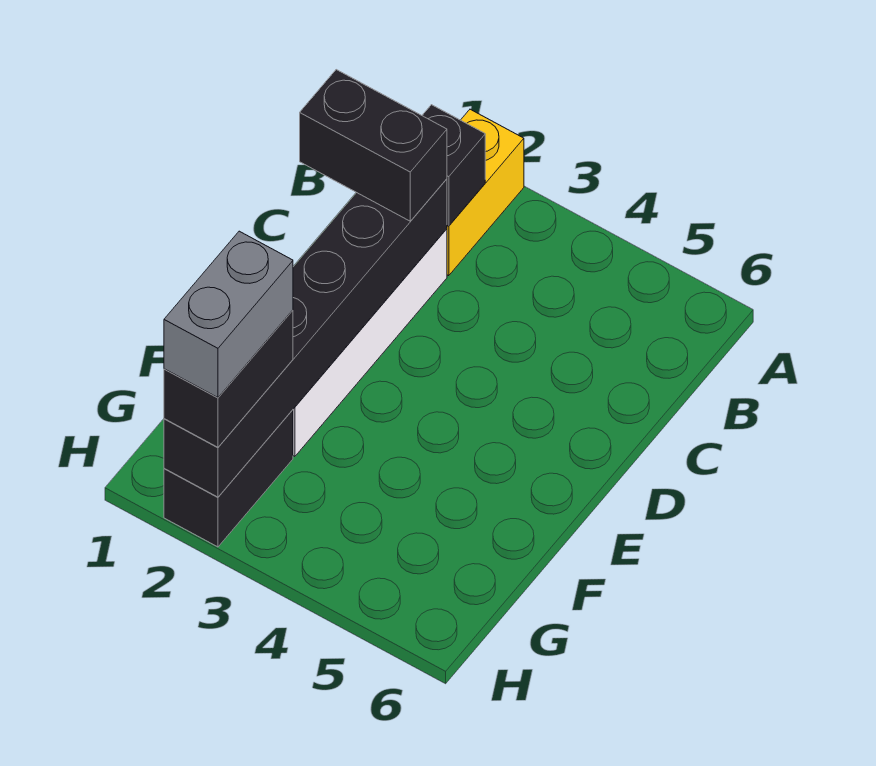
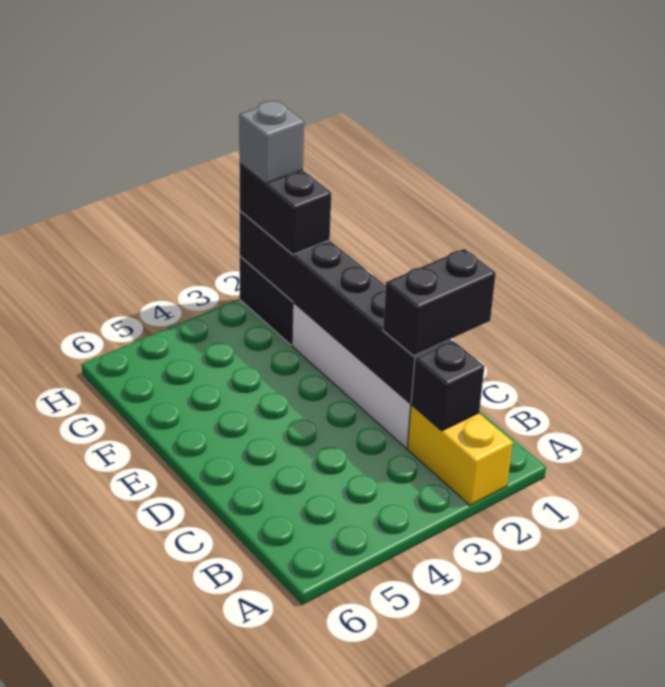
grey 1x2 brick [164,231,293,398] -> grey 1x1 brick [239,101,304,184]

